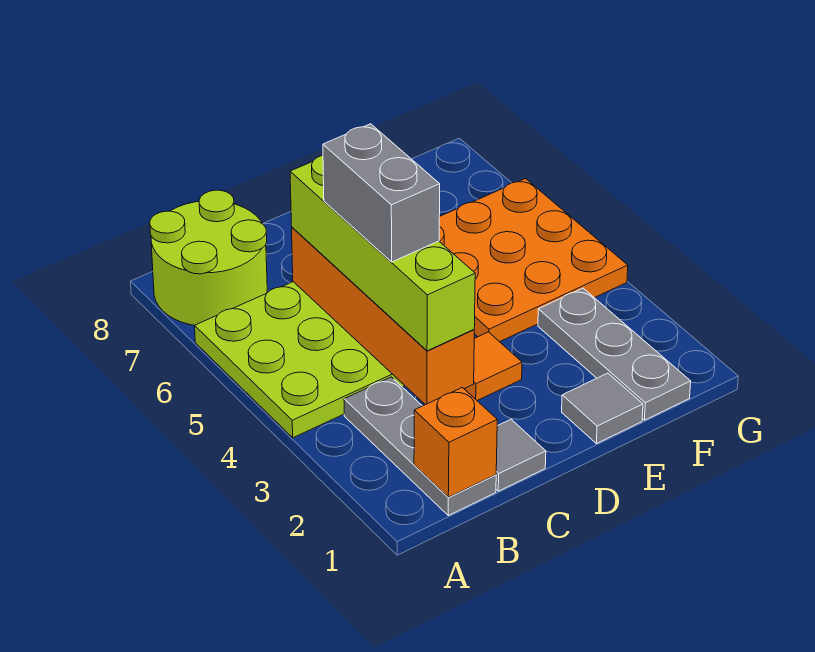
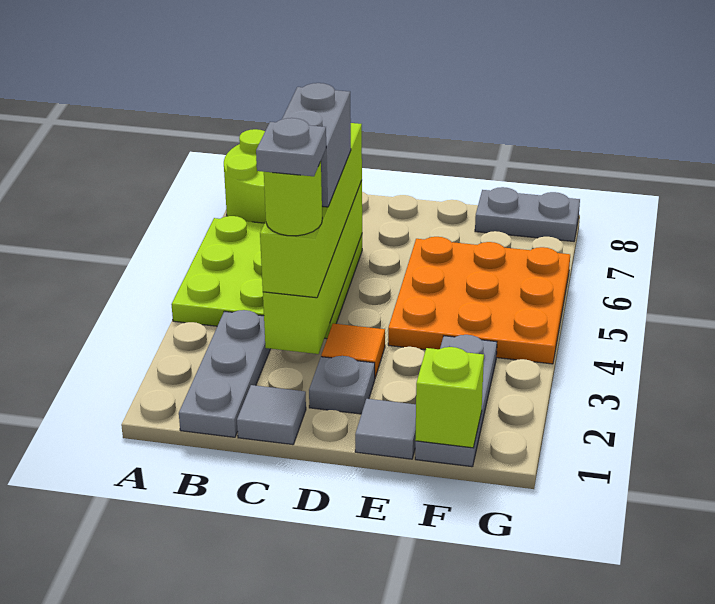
orange 1x1 brick [414,387,497,497] -> none
orange 1x4 brick [292,227,474,405] -> lime 1x4 brick [263,181,362,354]
none -> lime 1x1 round brick [264,161,322,236]
none -> grey 1x1 plate [256,118,326,176]
none -> grey 1x1 plate [309,356,375,414]
none -> lime 1x1 brick [415,347,484,448]
none -> grey 1x2 plate [475,187,580,241]

